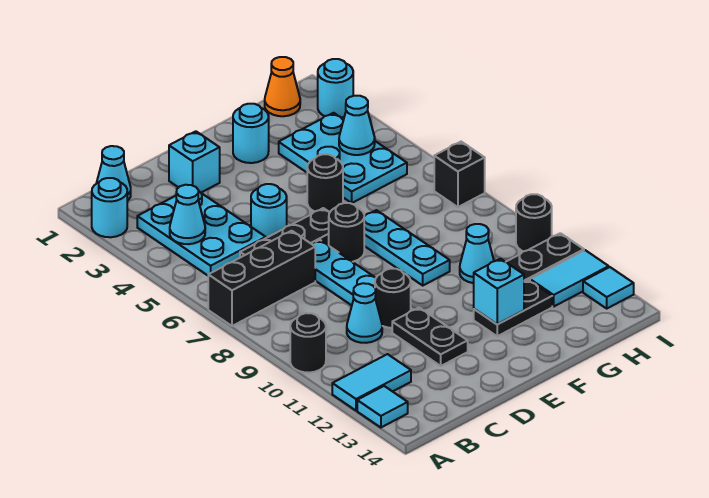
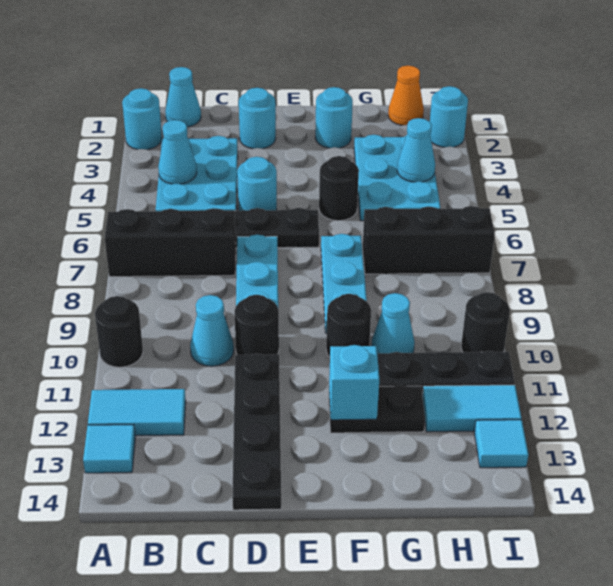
cyan 1x1 brick [169,131,220,193] -> cyan 1x1 round brick [239,88,276,149]
black 1x2 plate [392,308,468,366] -> black 1x4 plate [232,354,281,510]
black 1x1 round brick [329,203,364,262] -> black 1x1 round brick moved to [326,294,371,357]
black 1x1 brick [434,142,485,207] -> black 1x3 brick [363,206,495,274]

